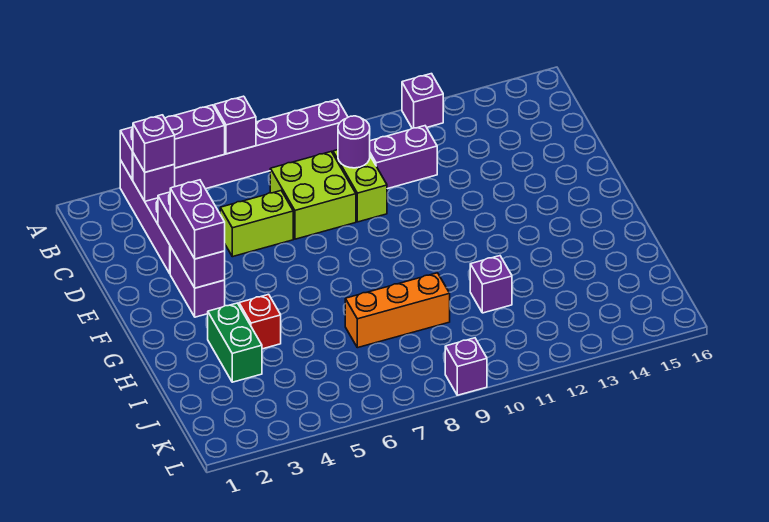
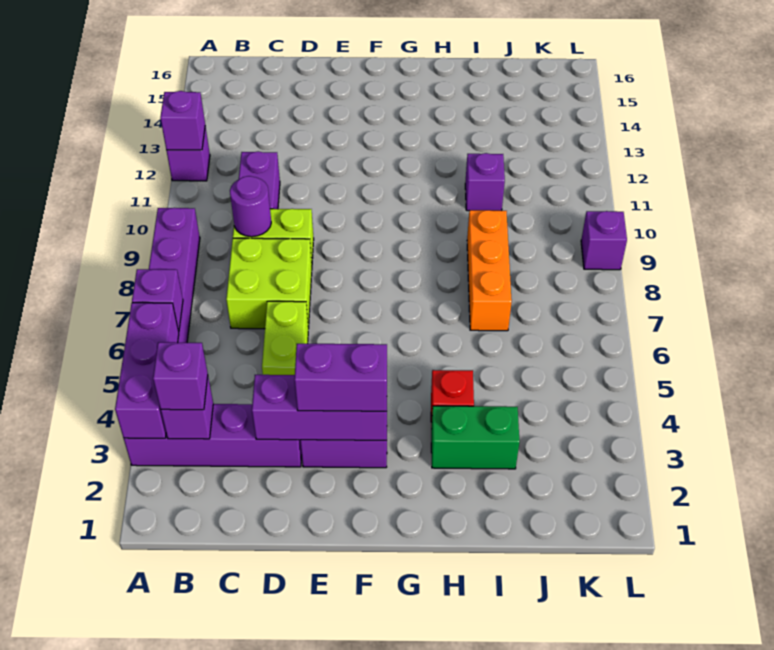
none -> purple 1x1 brick [160,91,205,150]

